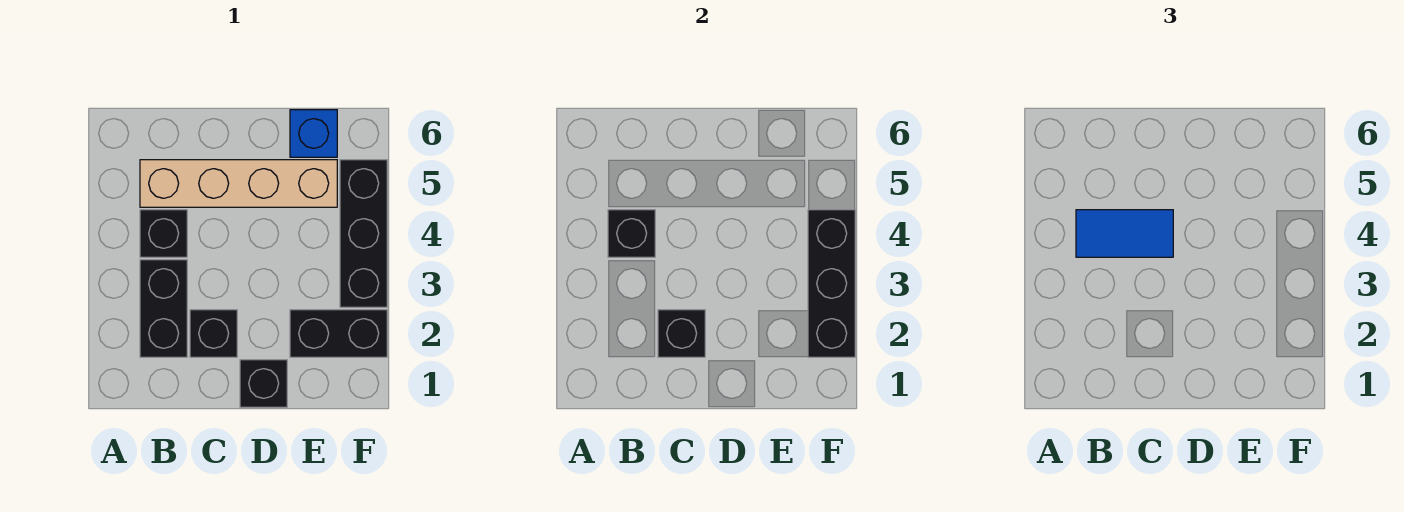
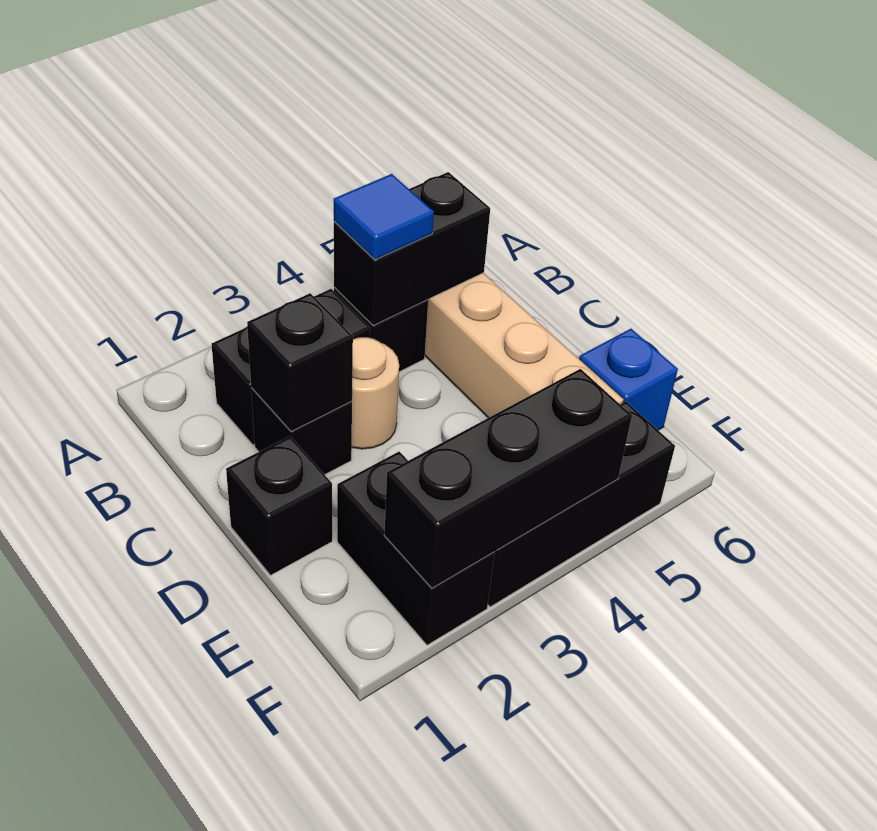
black 1x1 brick [608,210,655,257] -> black 1x2 brick [334,172,490,325]
blue 1x2 tile [1076,210,1173,257] -> blue 1x1 tile [334,174,434,260]
none -> tan 1x1 round brick [352,337,399,449]

